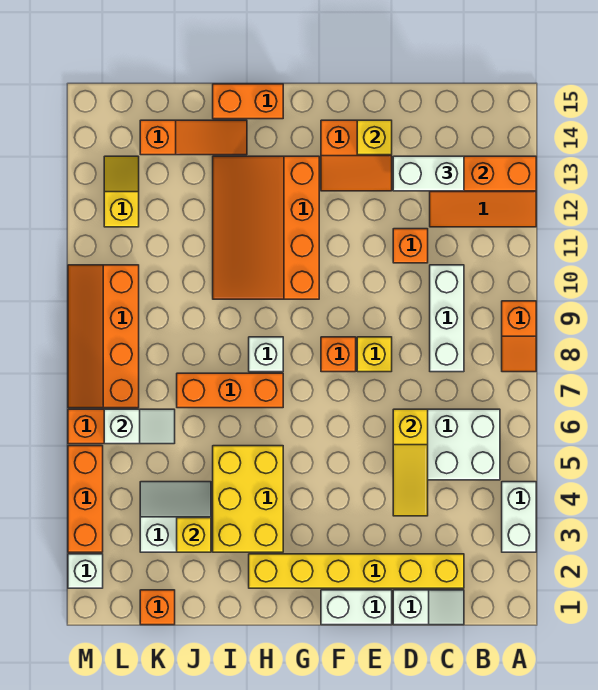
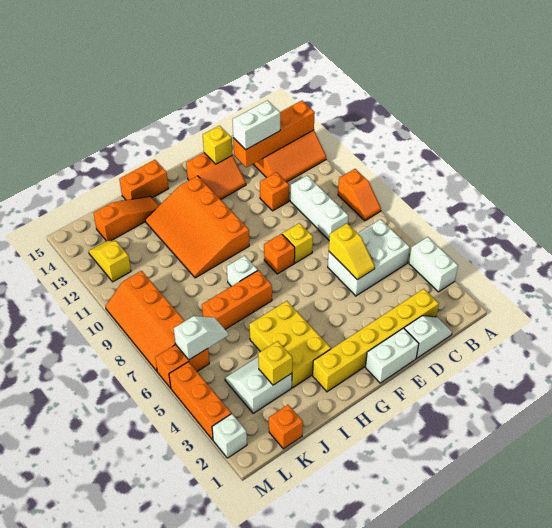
yellow 1x3 slope [393,409,428,516] -> yellow 1x2 slope [329,224,375,280]

